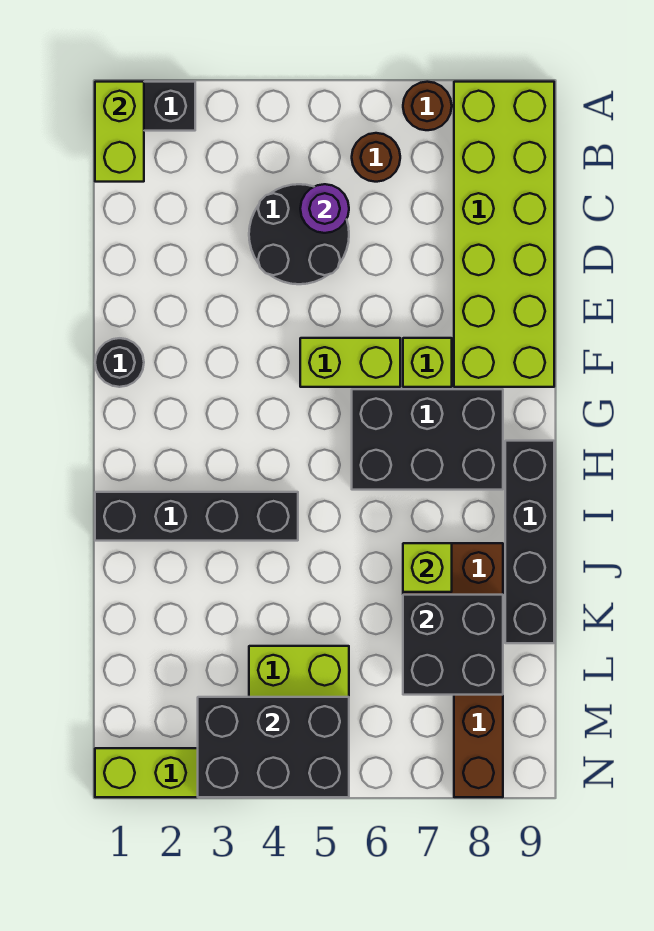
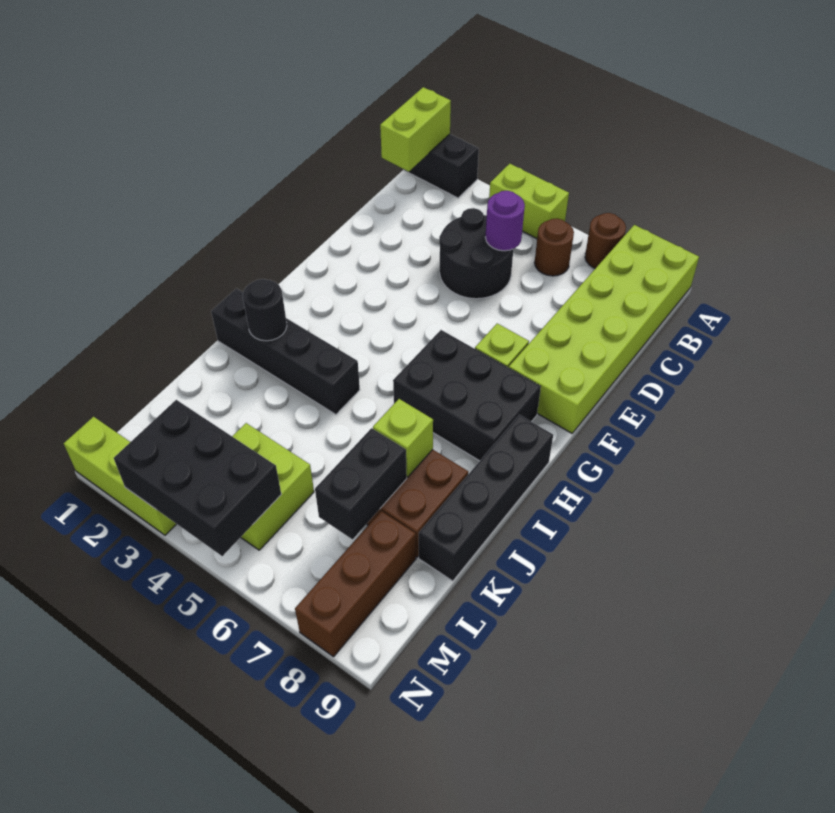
black 1x1 round brick [95,338,144,387] -> black 1x1 round brick moved to [243,279,287,341]
lime 1x2 brick [300,338,400,387] -> lime 1x2 brick moved to [489,164,569,239]
black 2x2 brick [403,595,503,695] -> black 1x2 brick [315,428,407,539]

